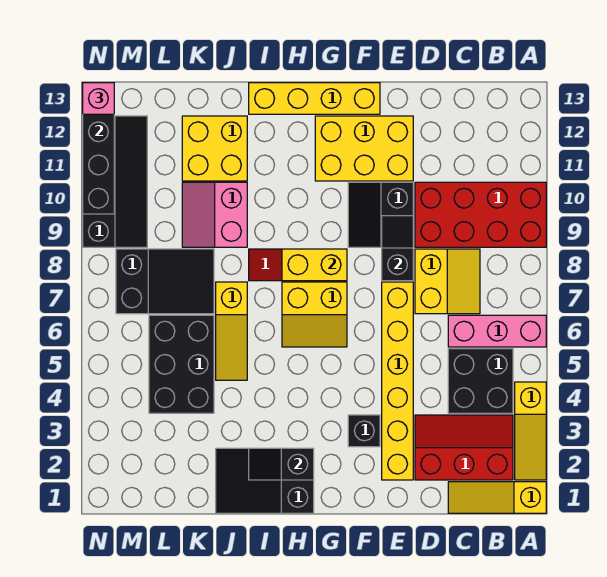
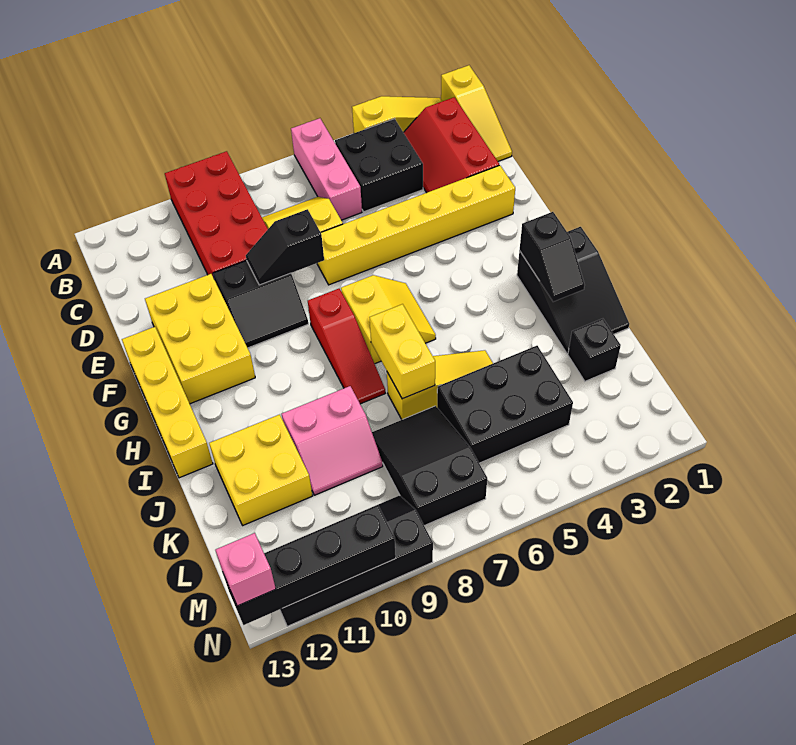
black 1x1 brick [348,415,380,447] -> black 1x1 brick moved to [568,319,621,381]
yellow 1x2 brick [282,249,347,281] -> yellow 1x2 brick moved to [370,304,435,399]

